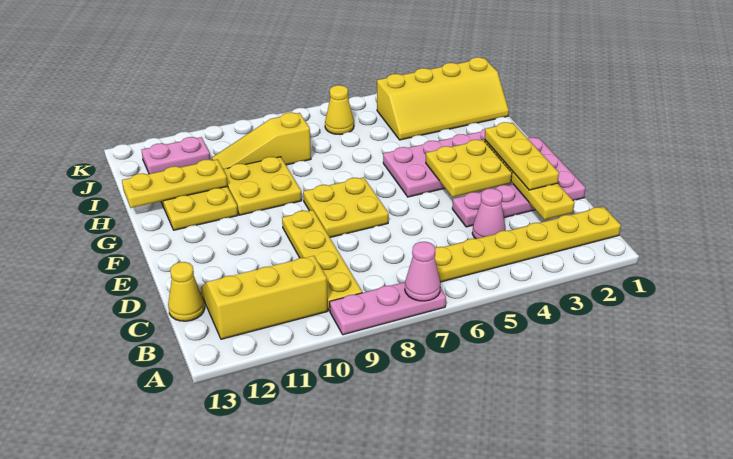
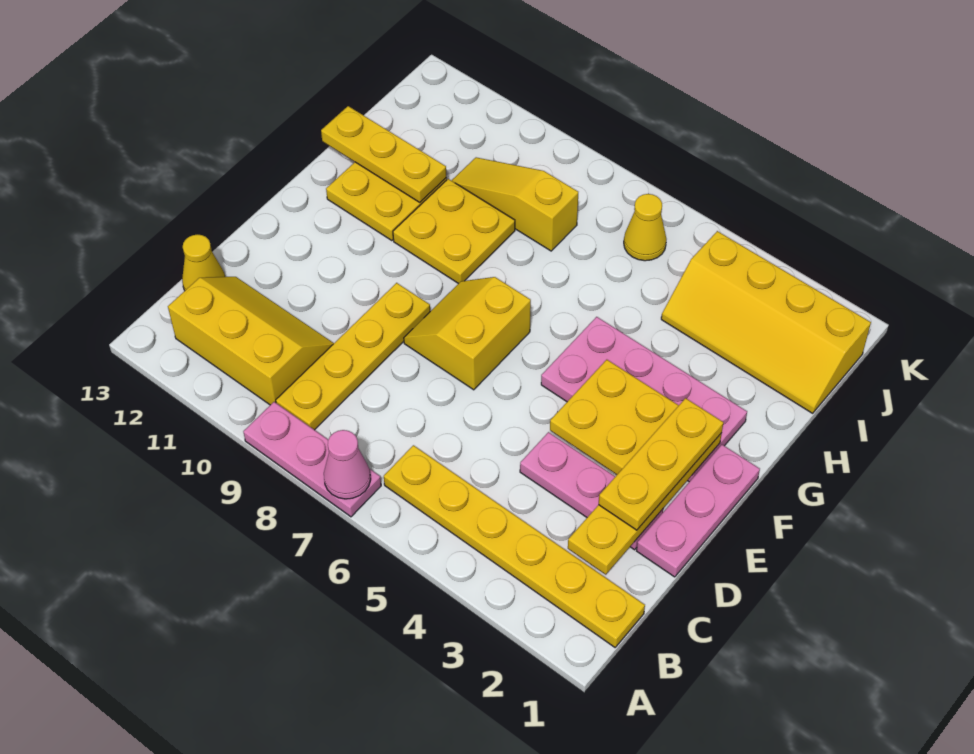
pink 1x1 cone [472,188,505,239] -> none
yellow 2x2 plate [303,177,389,237] -> yellow 2x2 slope [404,277,531,390]
pink 1x2 plate [142,137,210,174] -> none

